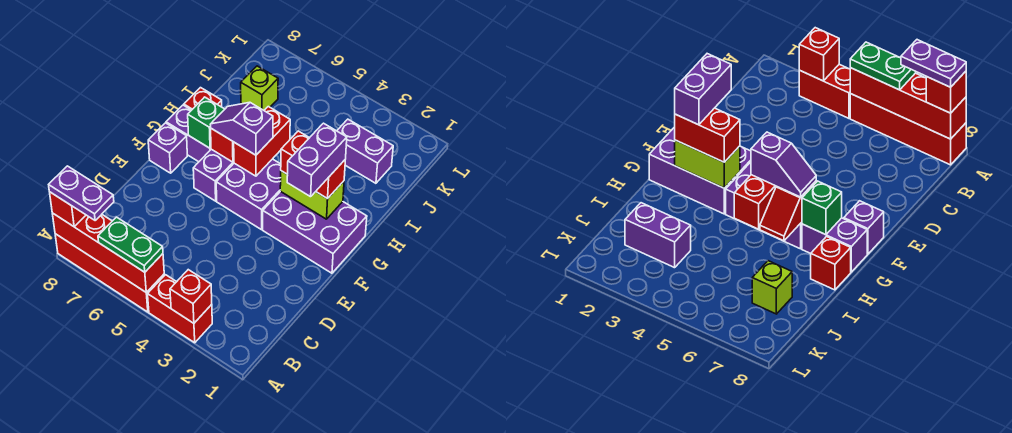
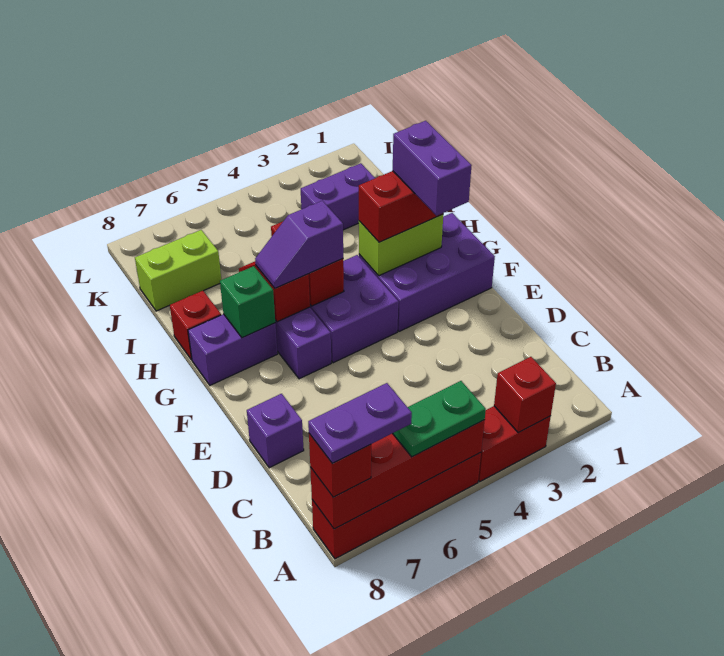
purple 1x1 brick [148,123,187,173] -> purple 1x1 brick moved to [247,394,304,468]
lime 1x1 brick [241,66,278,110] -> lime 1x2 brick [135,230,221,311]

